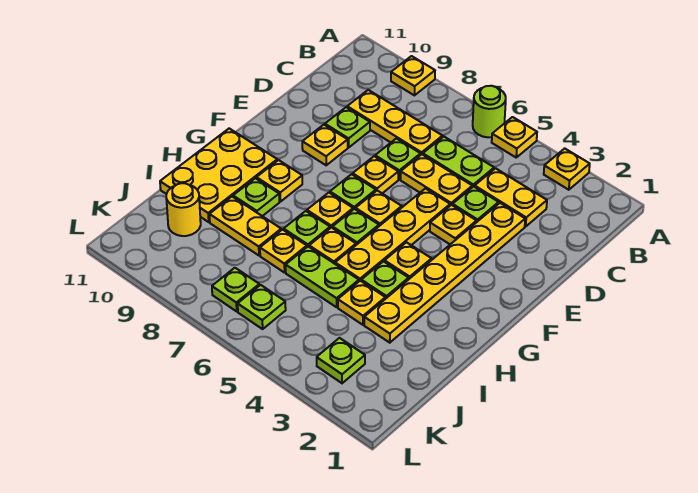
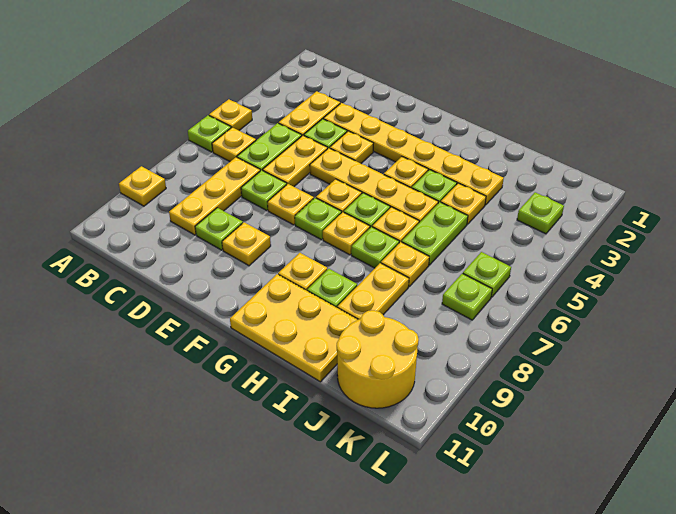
yellow 1x1 plate [544,148,590,190] -> yellow 1x1 plate moved to [212,127,256,161]
lime 1x1 round brick [473,86,506,137] -> lime 1x1 plate [188,115,231,152]
yellow 1x1 round brick [166,183,201,236] -> yellow 2x2 round brick [337,310,419,408]

